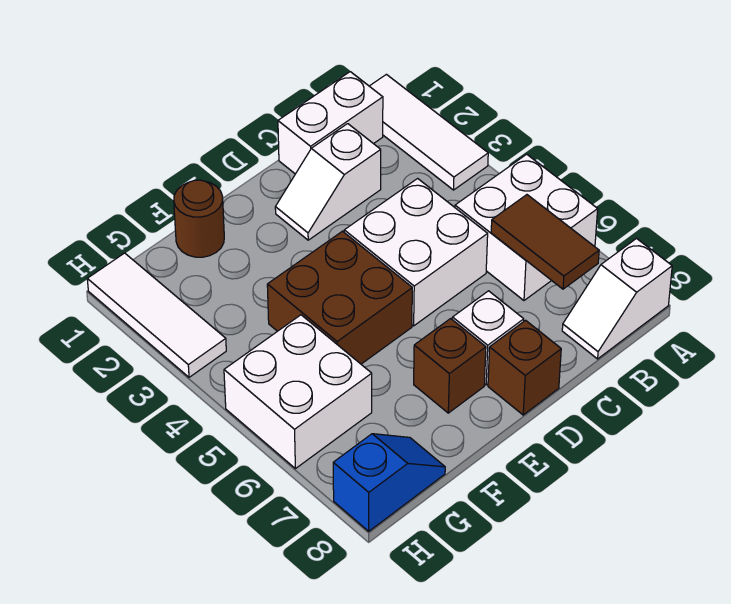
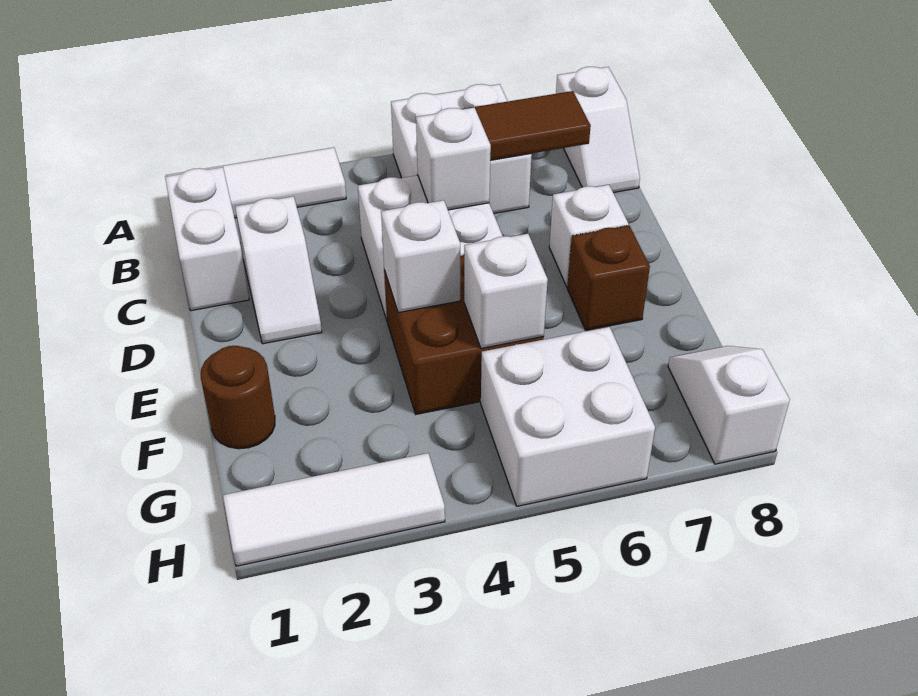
none -> white 1x1 brick [416,108,491,210]
brown 1x1 brick [488,320,561,415] -> none
none -> white 1x1 brick [381,200,460,313]
none -> white 1x1 brick [464,234,548,348]
blue 1x2 slope [333,434,445,531] -> white 1x2 slope [668,346,790,464]

